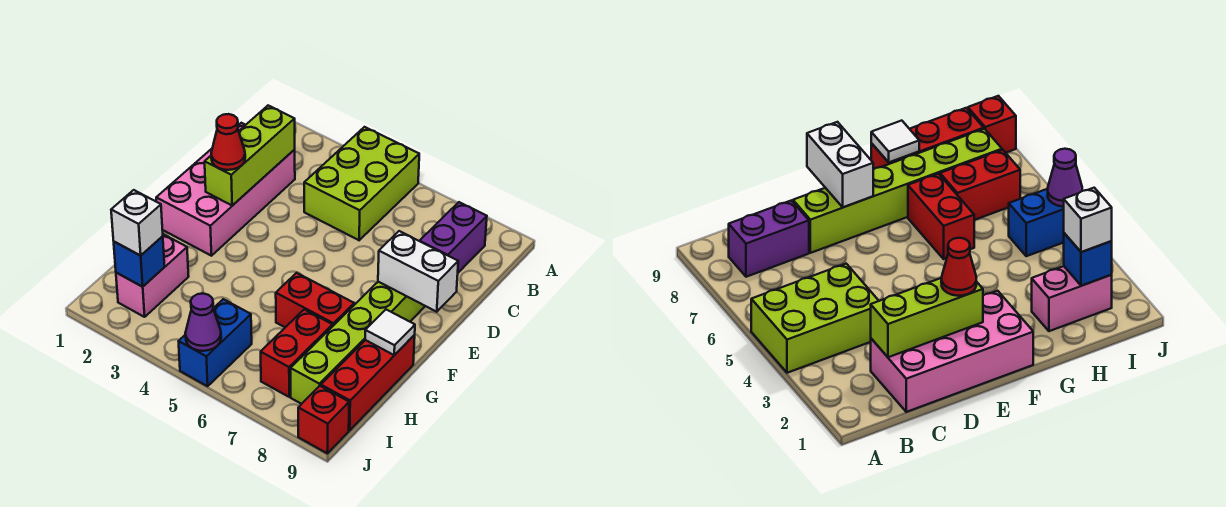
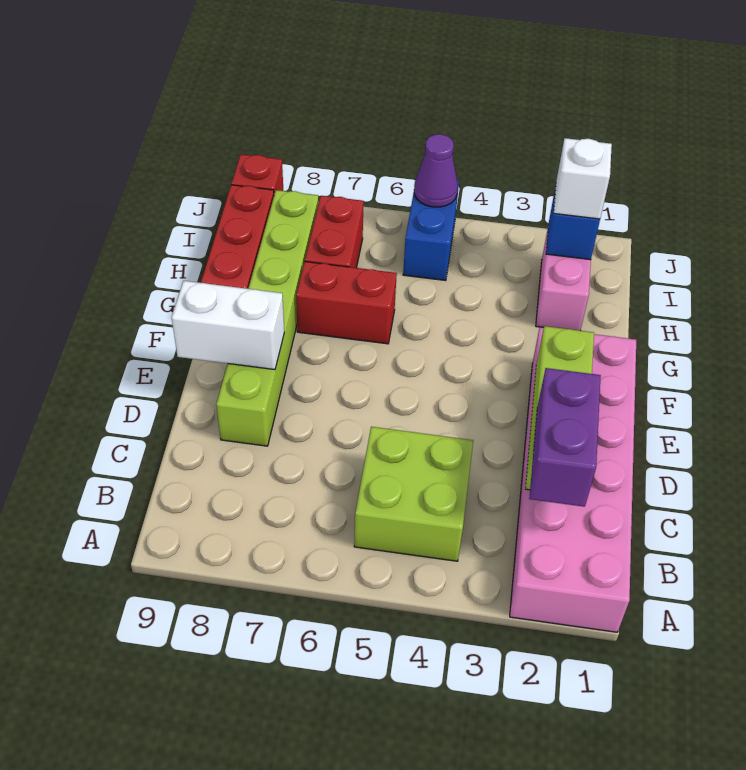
lime 2x3 brick [304,127,419,240] -> lime 2x2 brick [354,427,473,561]
purple 1x2 brick [420,202,487,273] -> purple 1x2 brick moved to [529,368,601,507]
pink 2x4 brick [156,123,295,256] -> pink 2x6 brick [510,327,636,632]
red 1x1 cone [211,114,245,170] -> none
white 1x1 tile [365,310,415,355] -> none

